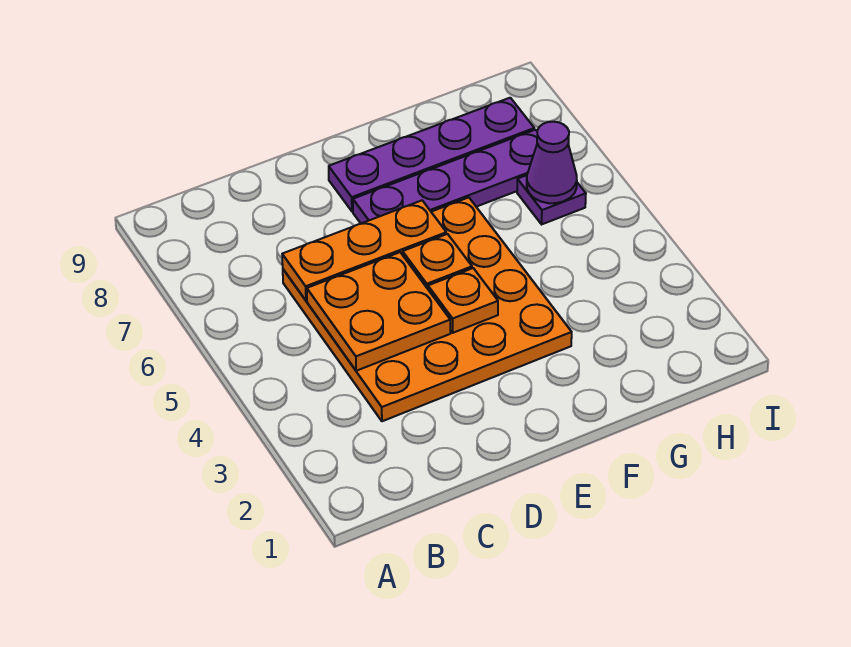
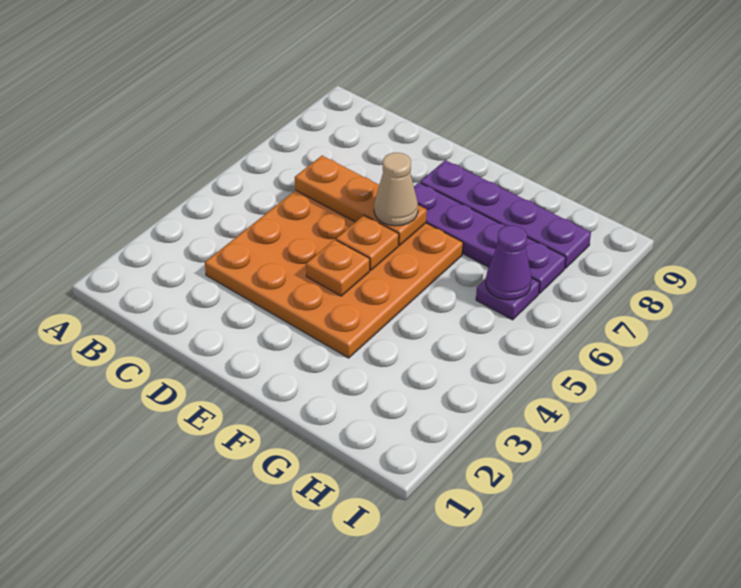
orange 2x2 plate [307,252,450,371] -> none
none -> tan 1x1 cone [374,153,418,226]

